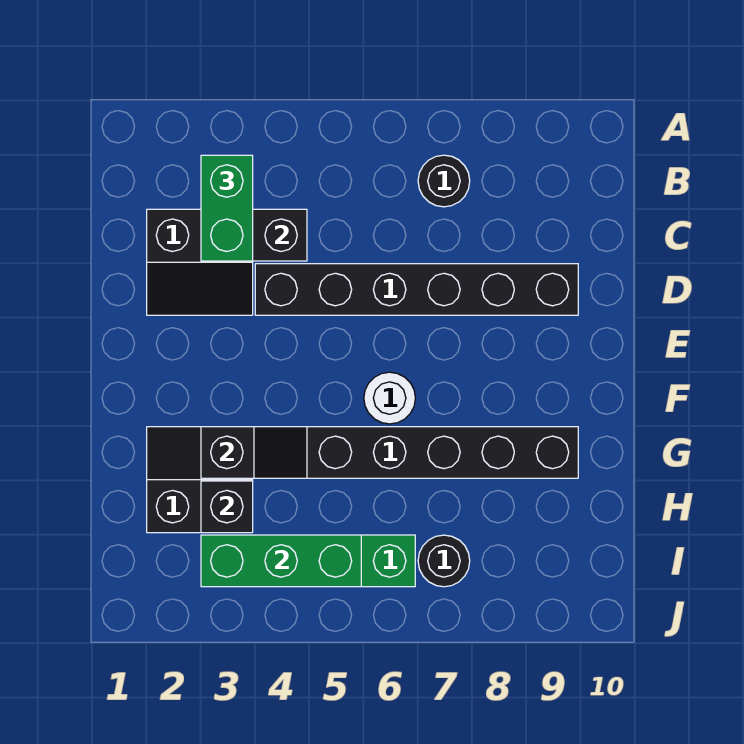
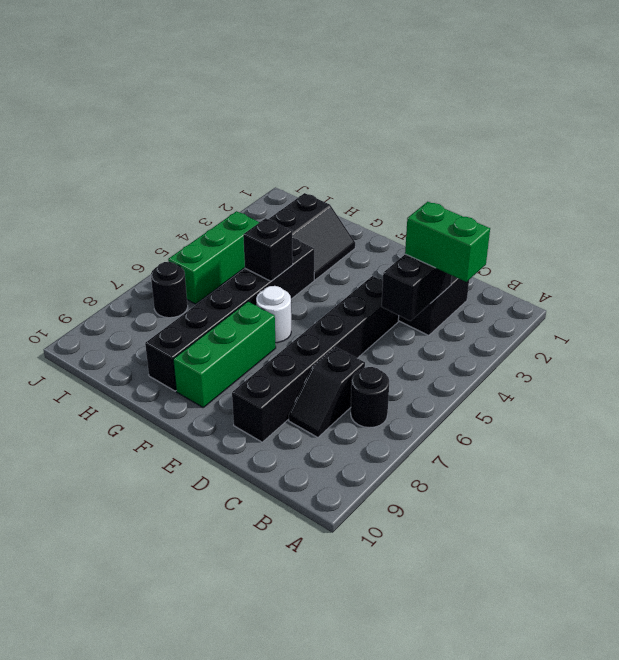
black 1x2 slope [201,427,307,478] -> black 1x2 slope moved to [289,347,365,437]
black 1x1 brick [201,481,253,533] -> black 1x1 brick moved to [243,218,293,281]
green 1x3 brick [201,535,361,587] -> green 1x3 brick moved to [173,302,276,407]

